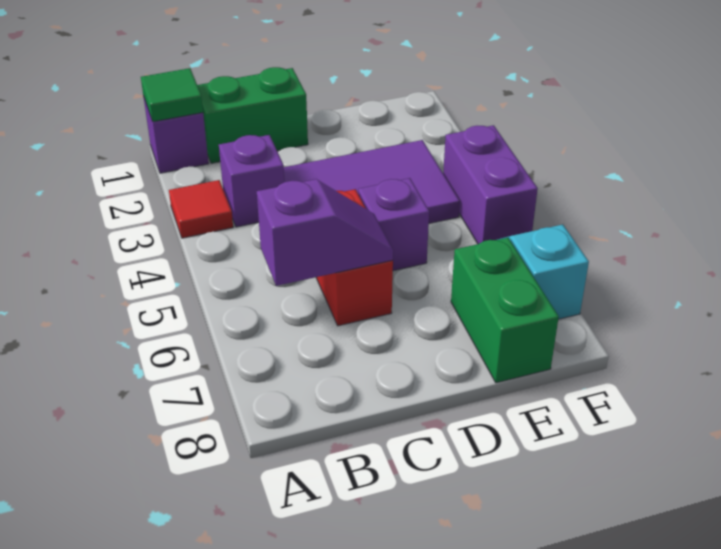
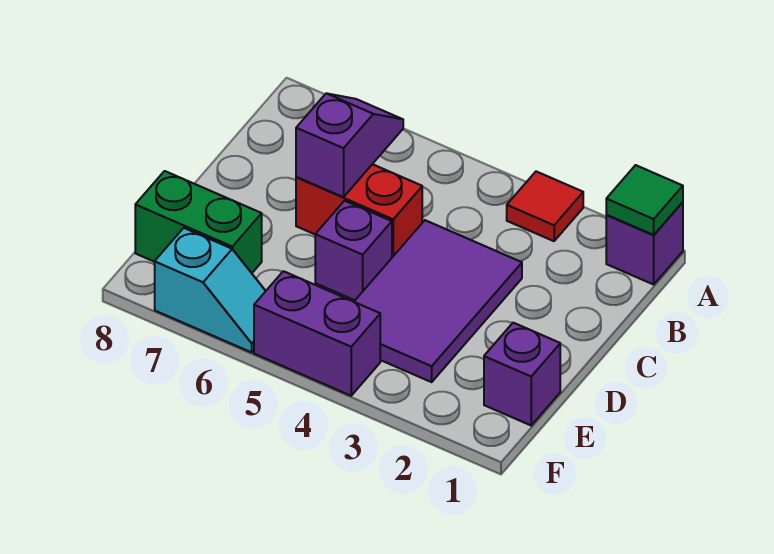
green 1x2 brick [197,67,308,163] -> none
purple 1x1 brick [219,135,284,227] -> purple 1x1 brick moved to [484,323,560,425]
purple 1x2 slope [257,179,393,286] -> purple 1x2 slope turned to [296,93,403,197]

